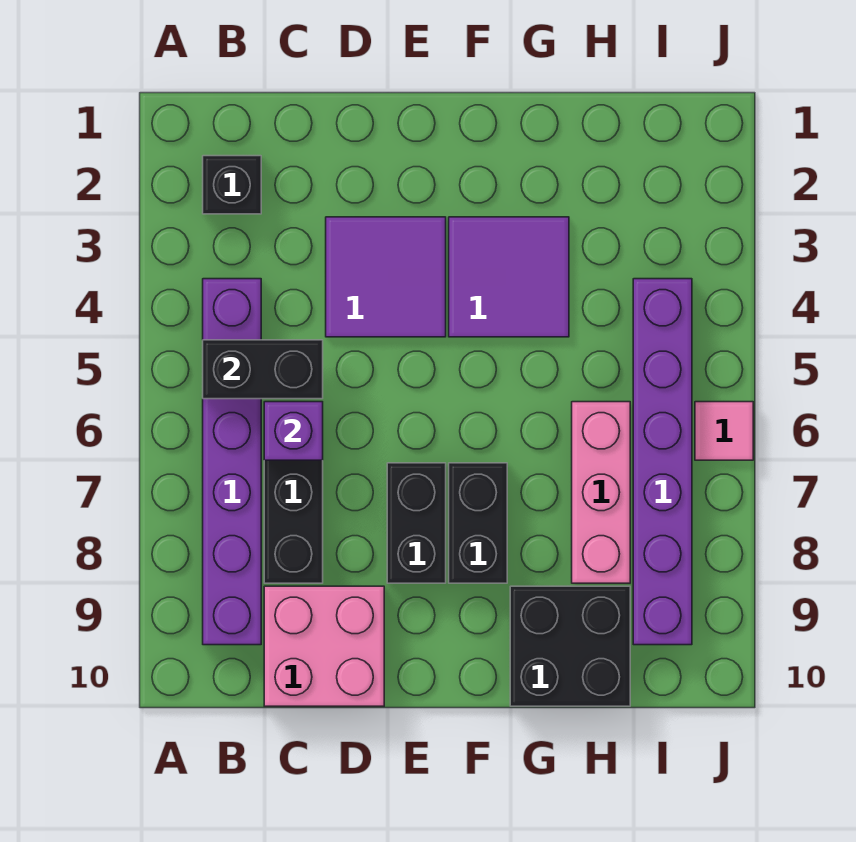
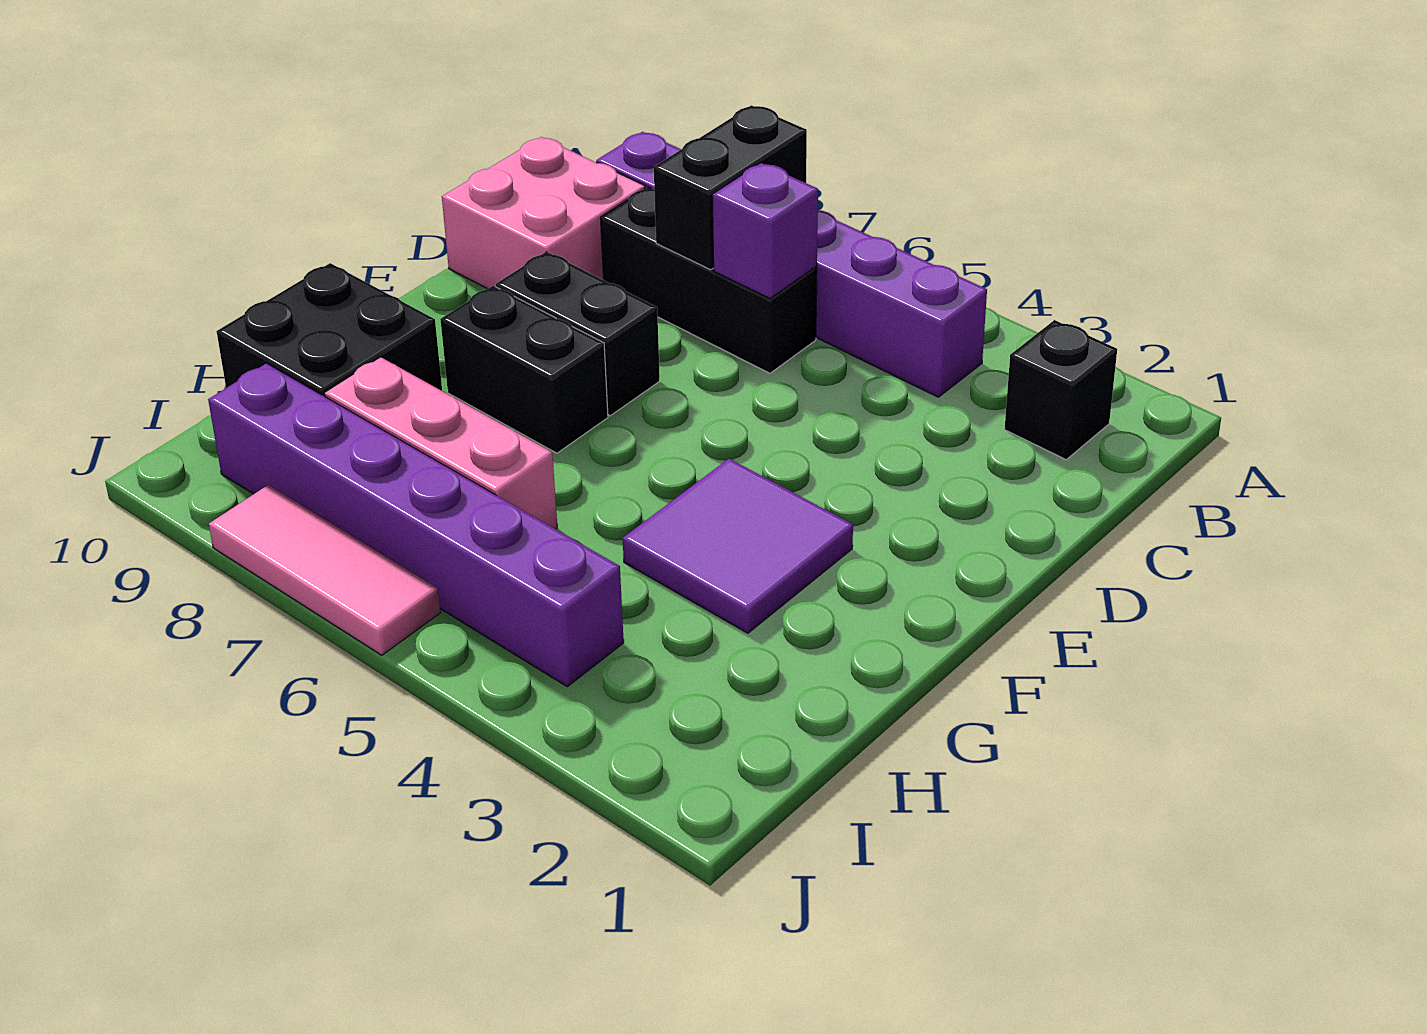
black 1x2 brick [203,340,323,399] -> black 1x2 brick moved to [654,105,807,270]
purple 2x2 tile [326,217,446,337] -> none
pink 1x1 tile [695,402,753,460] -> pink 1x3 tile [209,485,441,655]

